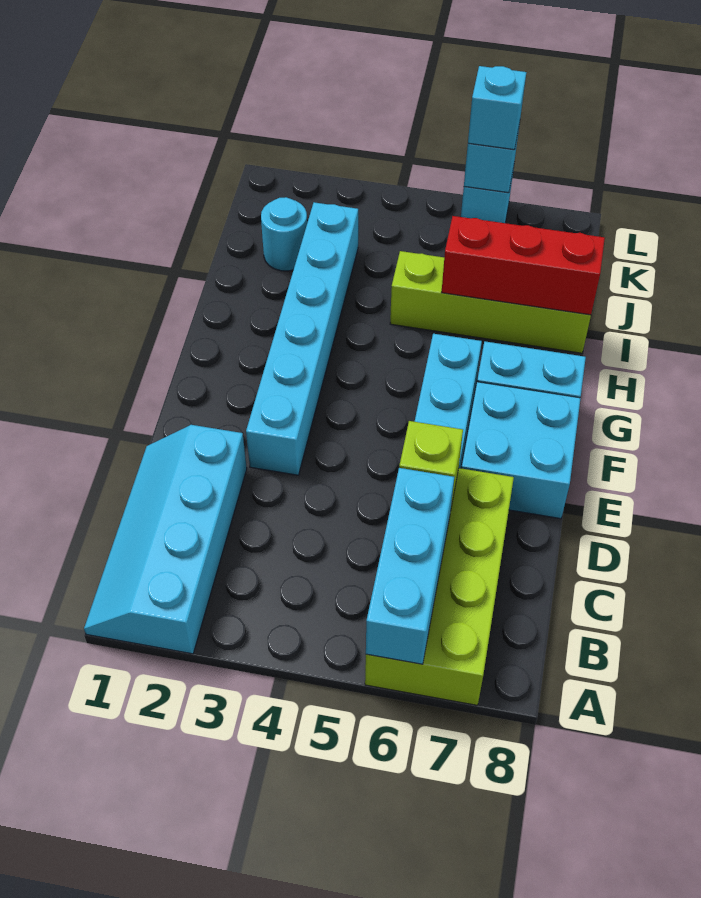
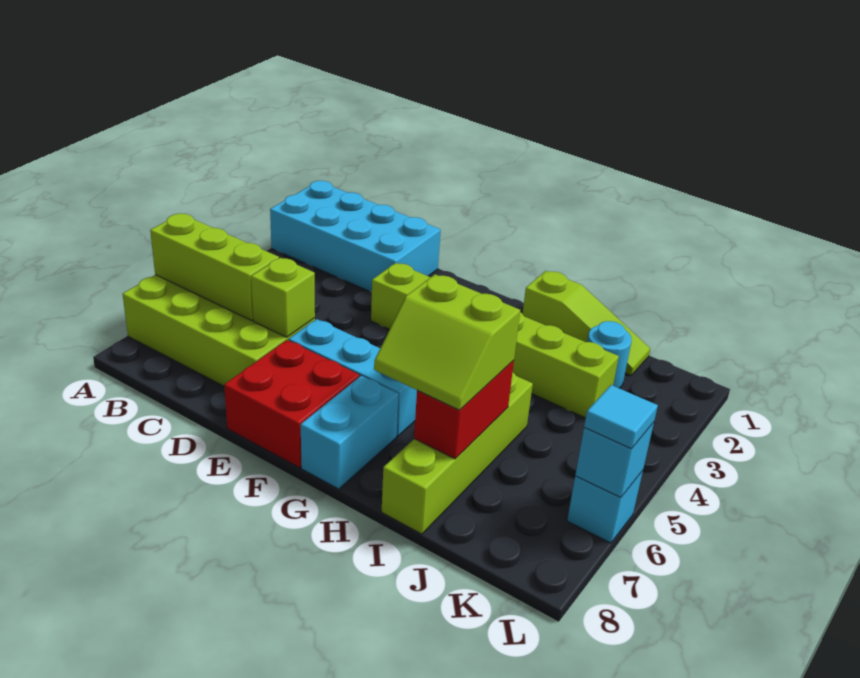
cyan 2x4 slope [84,425,247,654] -> cyan 2x4 brick [270,181,441,292]
cyan 1x3 brick [366,468,454,664] -> lime 1x3 brick [150,214,279,320]
cyan 1x6 brick [246,202,358,475] -> lime 1x6 brick [371,263,619,418]
cyan 2x2 brick [461,382,581,519] -> red 2x2 brick [224,340,359,468]
none -> lime 1x3 slope [523,271,650,375]
none -> lime 2x2 slope [374,274,520,410]
red 1x3 brick [442,216,605,315] -> red 1x2 brick [414,360,514,459]
cyan 1x1 brick [468,66,526,150] -> cyan 1x1 tile [584,385,658,449]

